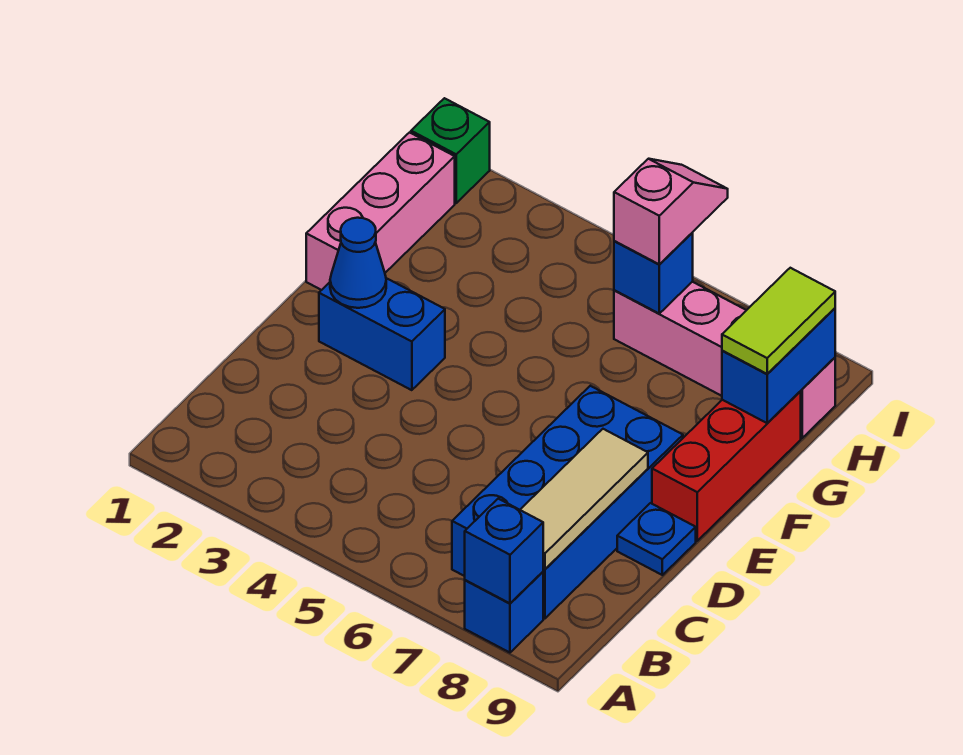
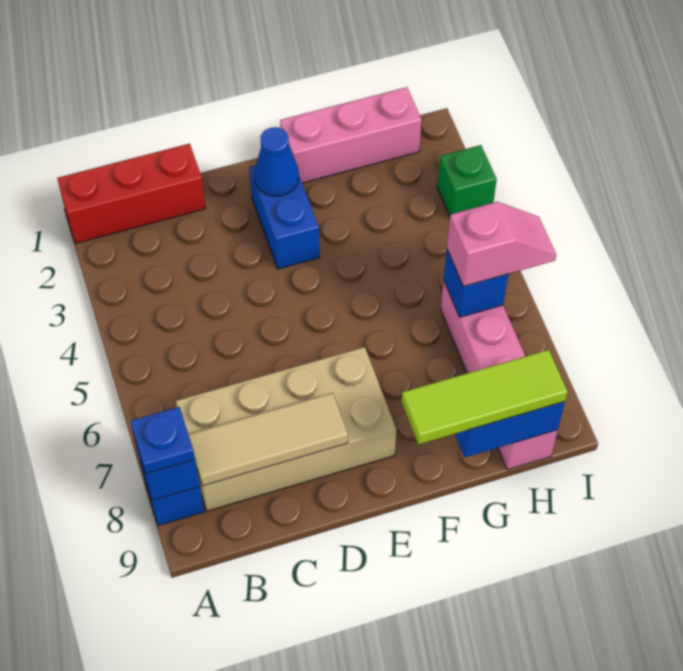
blue 2x4 brick [452,386,683,618] -> tan 2x4 brick [176,347,396,511]
blue 1x1 plate [617,503,696,575] -> blue 1x1 plate moved to [130,407,195,474]
red 1x3 brick [652,392,801,541] -> red 1x3 brick moved to [57,144,206,244]
lime 1x2 tile [722,268,835,374] -> lime 1x3 tile [402,350,567,445]
green 1x1 brick [411,98,490,203] -> green 1x1 brick moved to [437,145,497,216]

